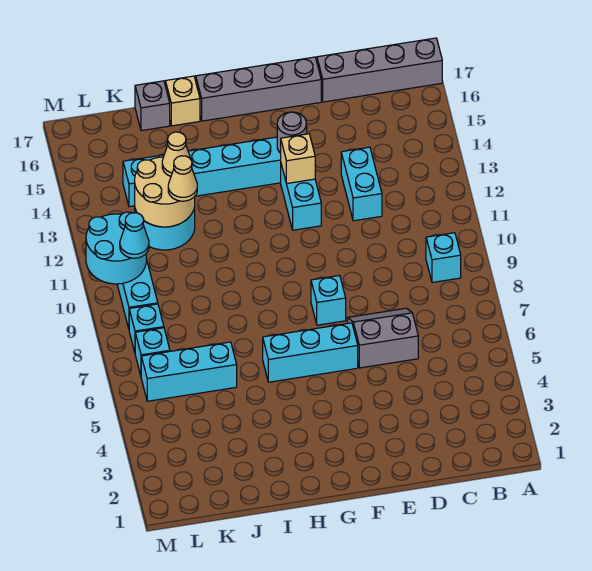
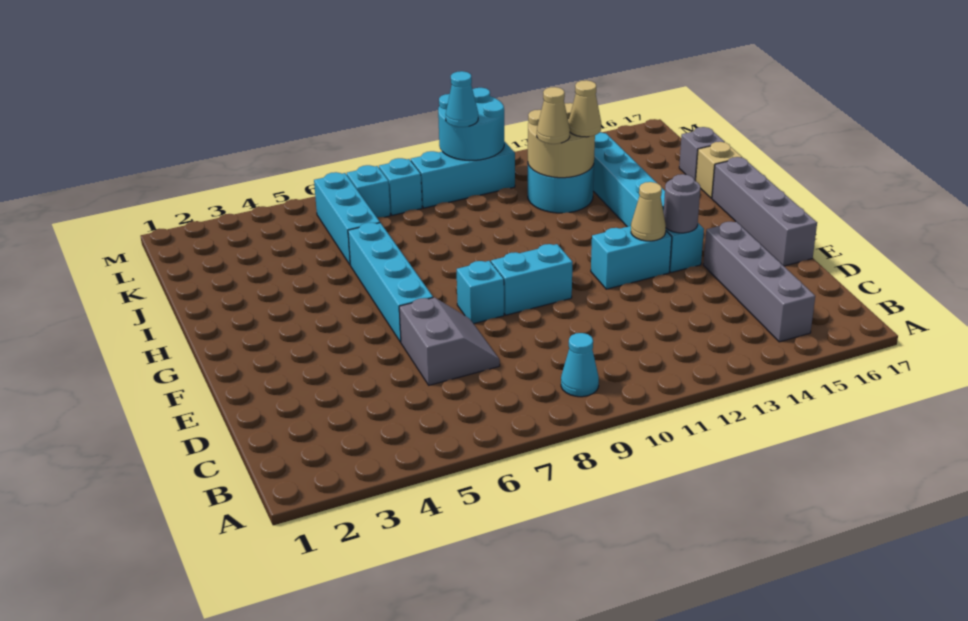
grey 1x4 brick [317,38,442,102] -> grey 1x4 brick moved to [703,222,815,342]
cyan 1x1 brick [426,233,461,282] -> cyan 1x1 cone [561,333,599,397]
cyan 1x2 brick [341,147,382,221] -> cyan 1x2 brick moved to [491,244,573,315]
cyan 1x3 brick [263,323,358,382] -> cyan 1x4 brick [348,223,433,342]
tan 1x1 brick [281,134,315,184] -> tan 1x1 cone [631,182,666,241]

